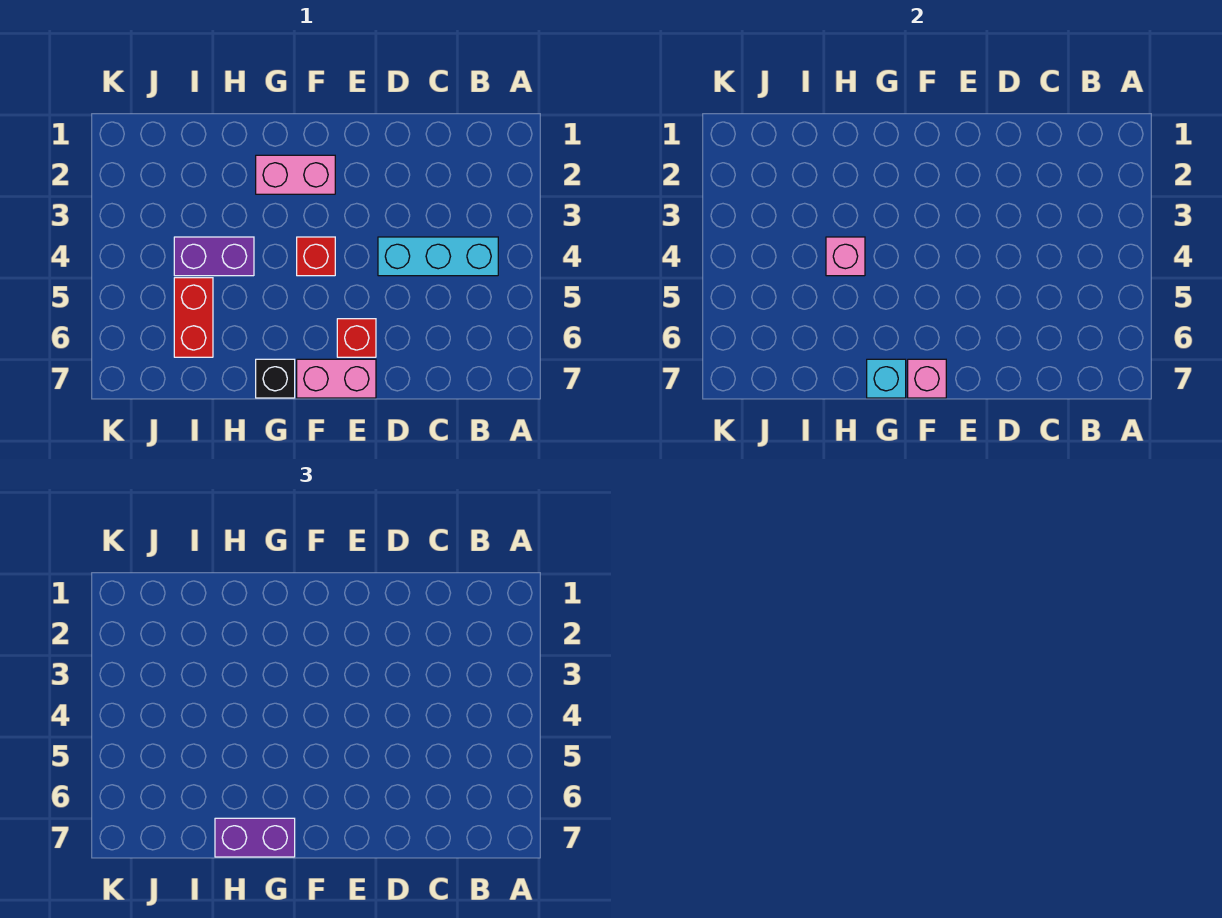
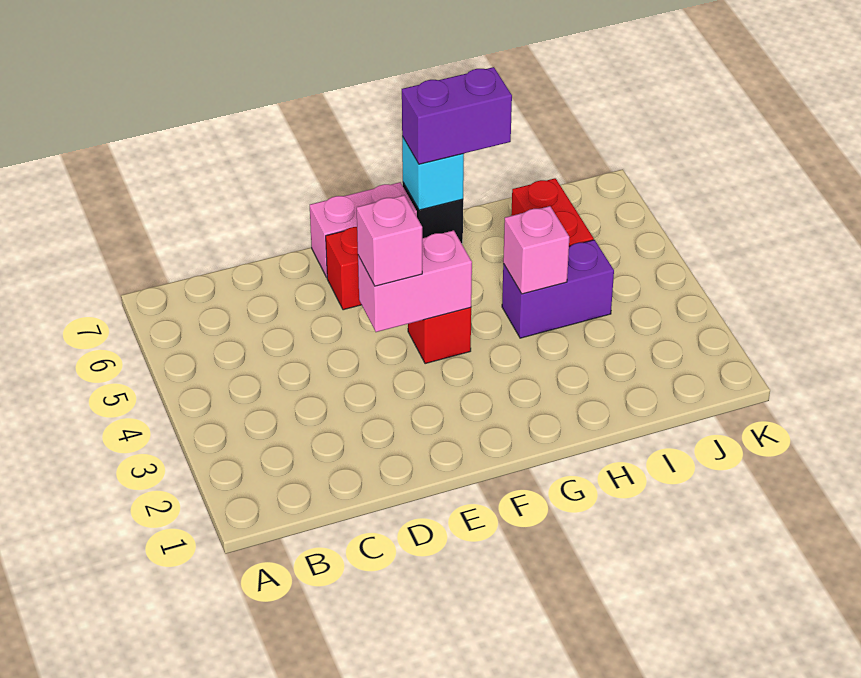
cyan 1x3 brick [378,237,498,276] -> none
pink 1x2 brick [256,155,335,194] -> pink 1x2 brick moved to [358,230,472,332]
pink 1x1 brick [908,359,946,398] -> pink 1x1 brick moved to [357,195,422,286]

